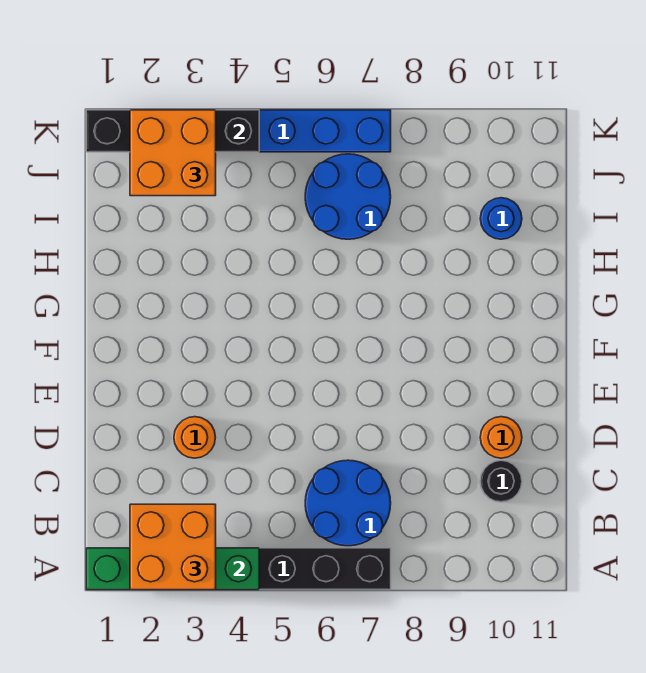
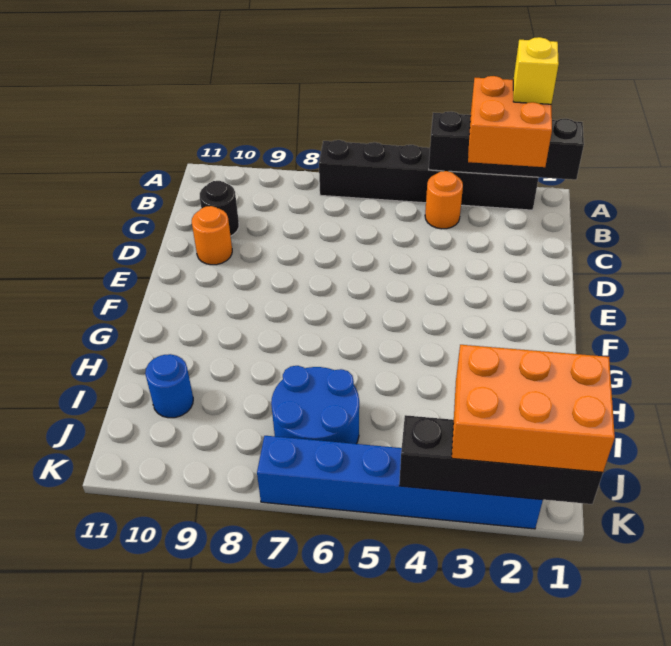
green 1x4 brick [86,548,259,590] -> black 1x4 brick [429,112,584,180]
none -> yellow 1x1 brick [513,37,559,104]
blue 2x2 round brick [305,460,391,546] -> none
orange 1x1 round brick [174,417,215,458] -> orange 1x1 round brick moved to [425,171,463,229]
orange 2x2 brick [130,110,216,196] -> orange 2x3 brick [452,345,615,472]

